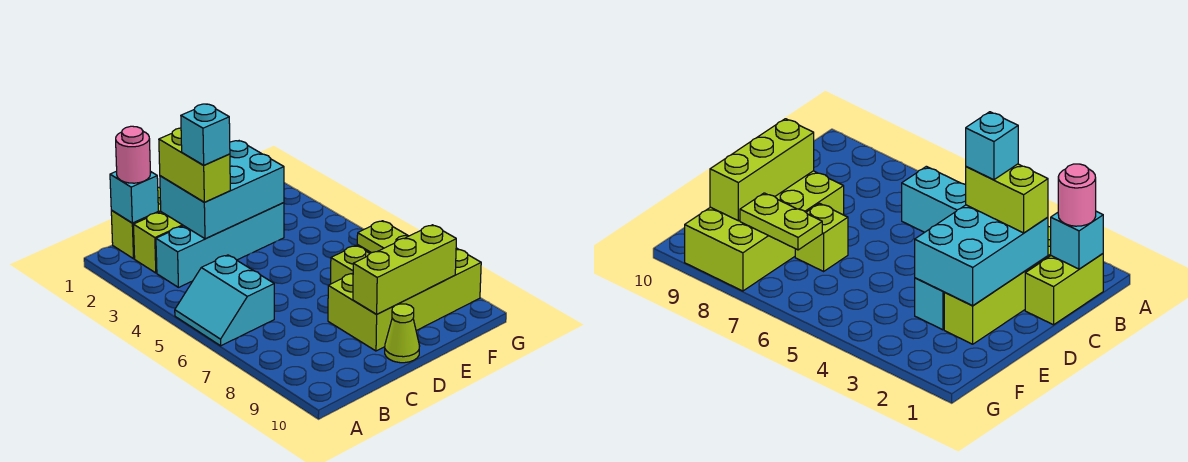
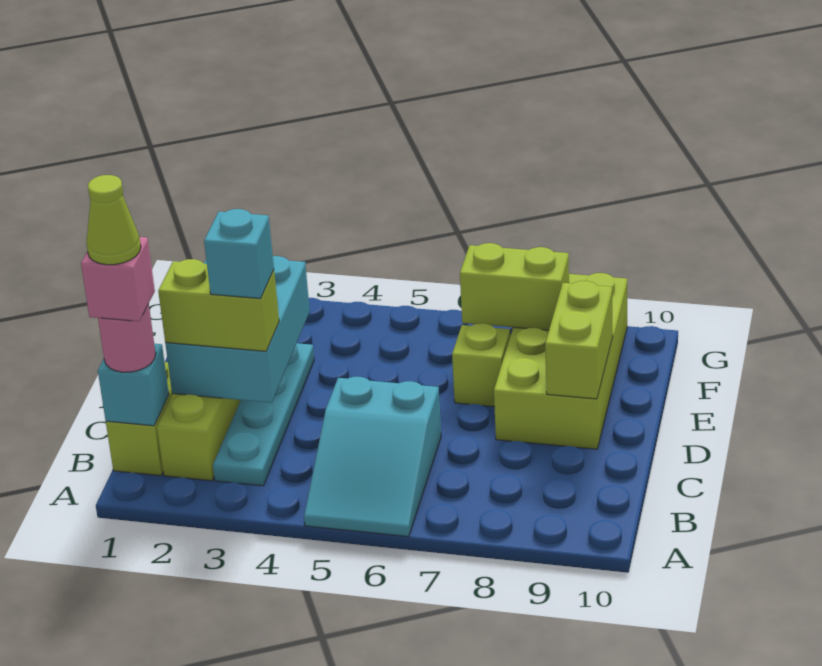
cyan 2x2 slope [175,255,274,346] -> cyan 2x3 slope [304,377,441,537]
none -> pink 1x1 brick [81,237,155,321]
cyan 1x4 brick [156,203,284,287] -> cyan 1x4 plate [213,343,314,486]
lime 1x3 brick [353,225,456,314] -> lime 1x2 brick [545,281,613,399]
lime 1x1 cone [385,304,419,363] -> lime 1x1 cone moved to [86,175,141,265]
lime 1x2 plate [357,221,408,253] -> lime 1x2 brick [460,243,569,330]

